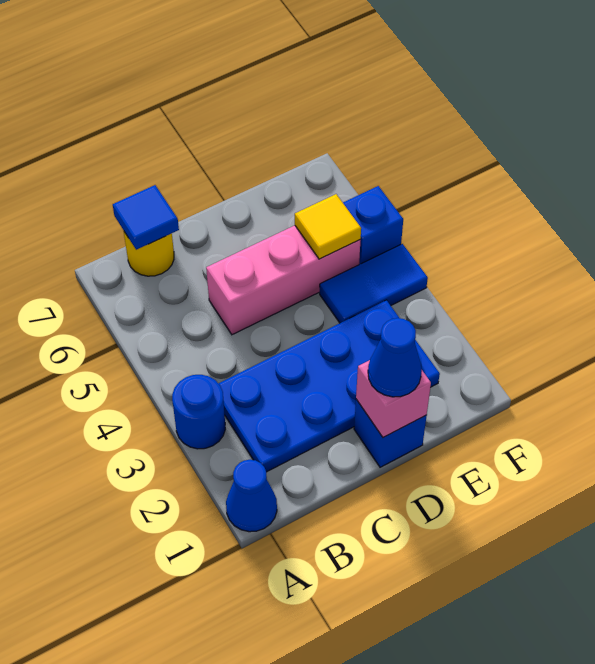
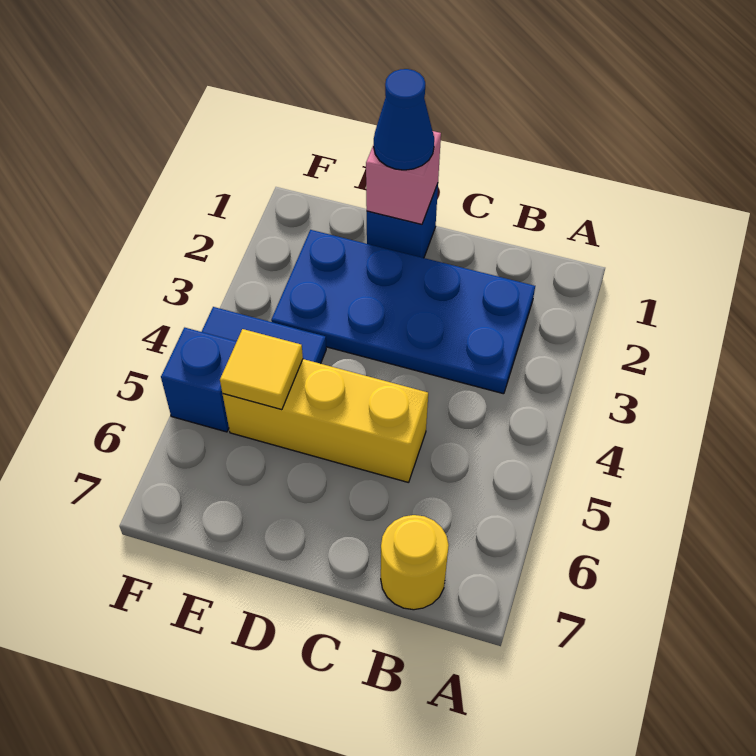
blue 1x1 cone [226,460,277,532] -> none
blue 1x1 round brick [172,375,225,449] -> none
blue 1x1 tile [113,185,179,250] -> none
pink 1x3 brick [206,225,360,335] -> yellow 1x3 brick [223,359,428,483]

